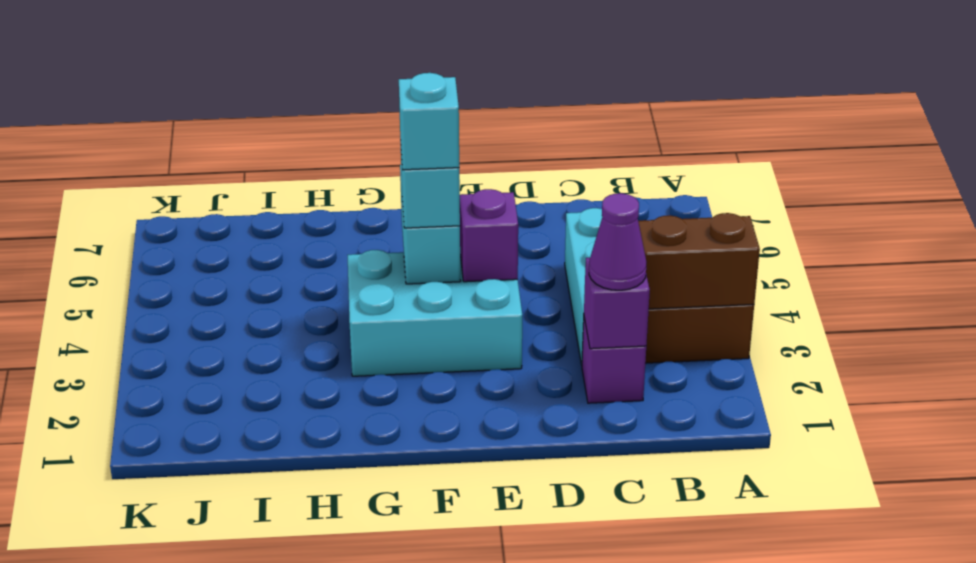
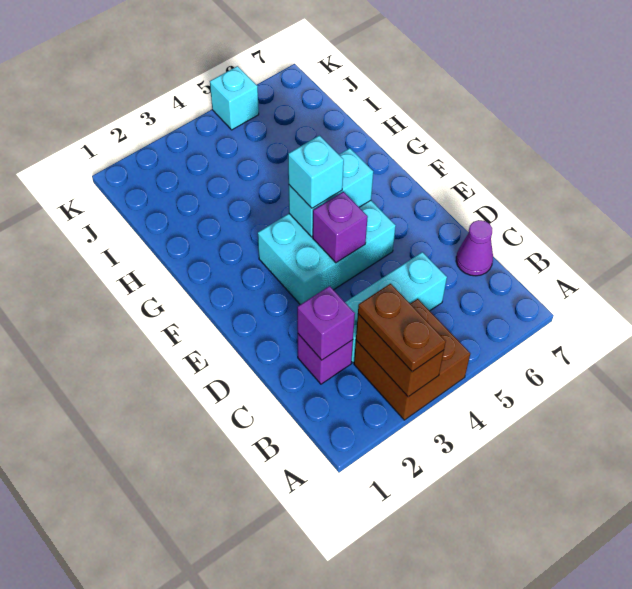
none -> brown 1x2 plate [358,284,446,372]
purple 1x1 cone [589,193,647,290] -> purple 1x1 cone moved to [456,220,493,276]
cyan 2x3 brick [348,250,522,376] -> cyan 2x3 brick turned to [258,201,396,305]
cyan 1x1 brick [399,73,459,170] -> cyan 1x1 brick moved to [210,66,259,130]

